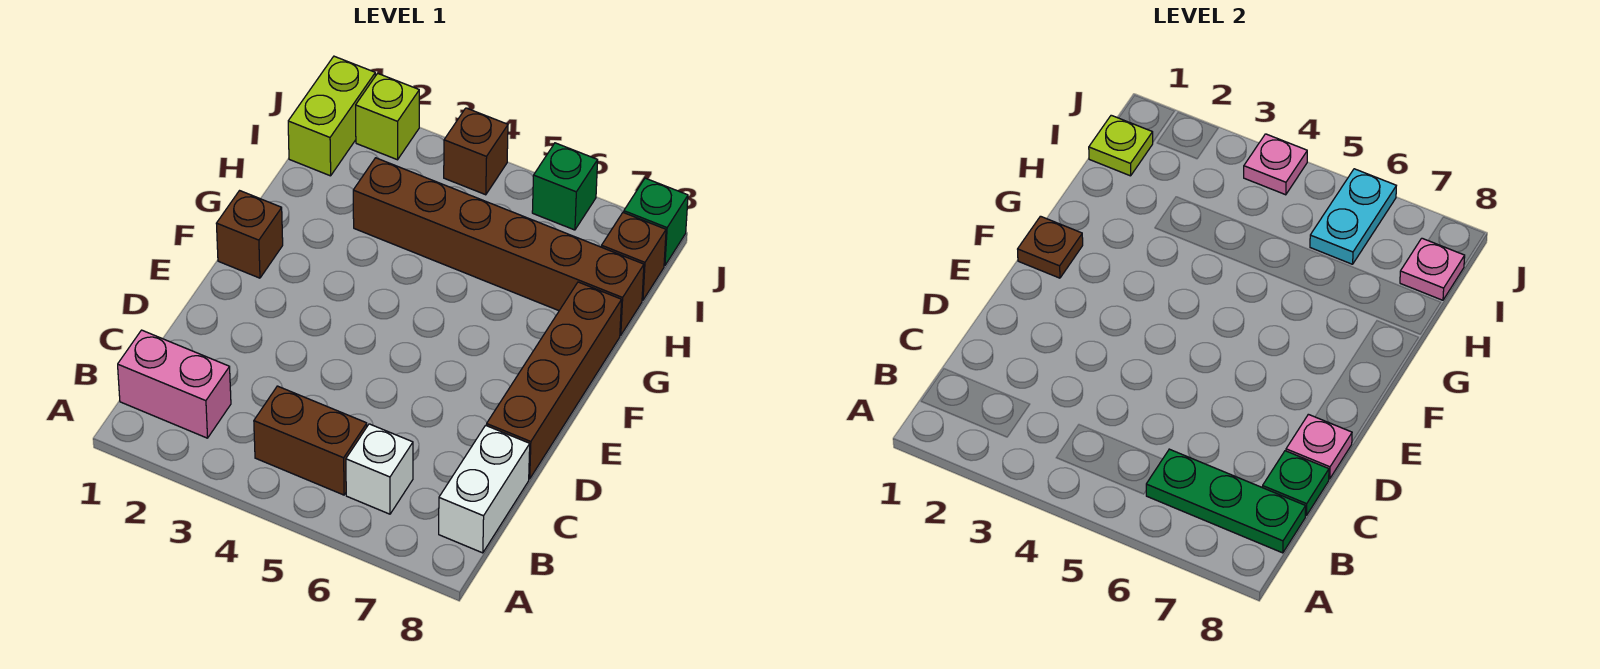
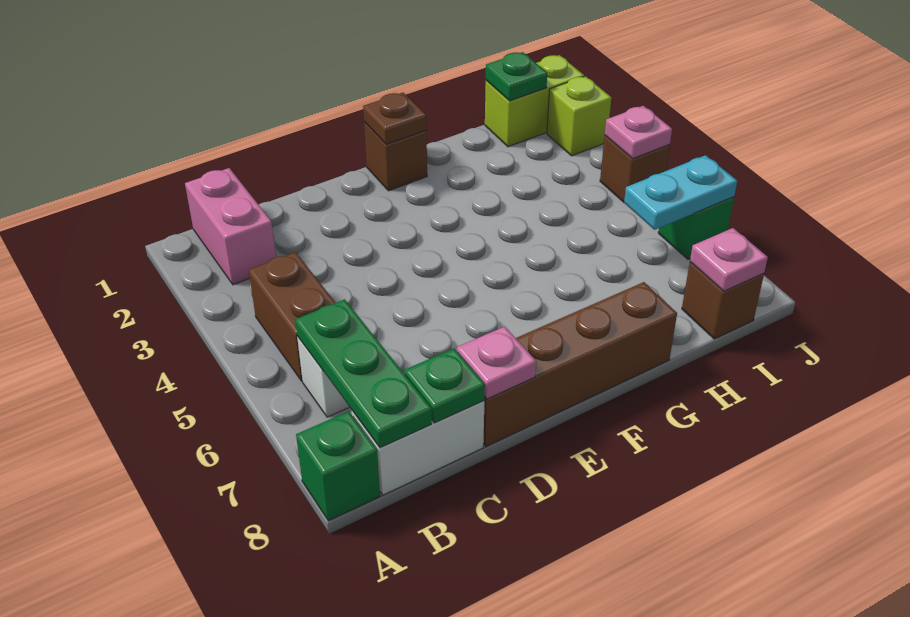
brown 1x6 brick [353,158,644,335] -> none
lime 1x1 plate [1089,115,1153,176] -> green 1x1 plate [486,52,547,101]
green 1x1 brick [624,178,688,266] -> green 1x1 brick moved to [296,411,380,521]

